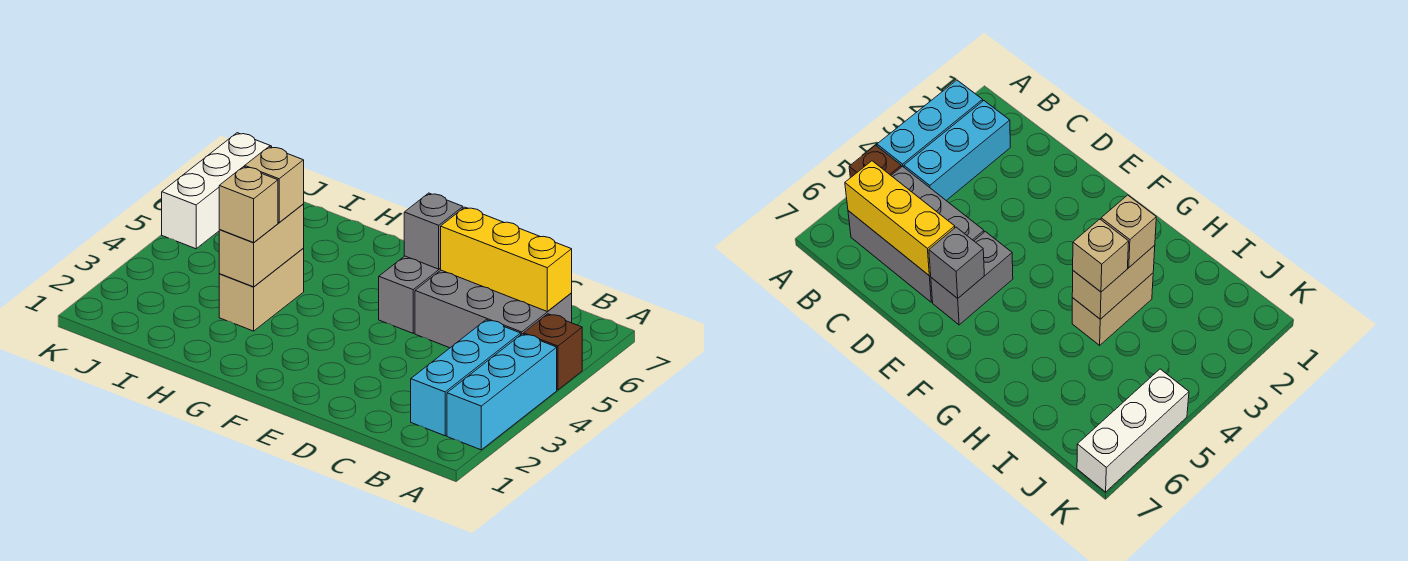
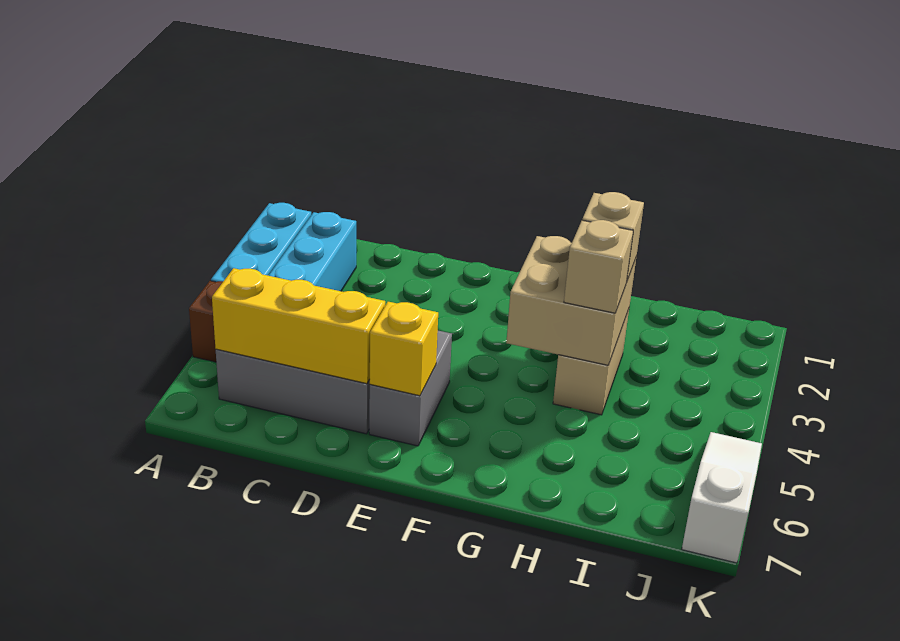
grey 1x1 brick [404,193,463,269] -> yellow 1x1 brick [370,302,438,396]
tan 1x2 brick [219,204,304,287] -> tan 2x2 brick [506,236,636,365]
white 1x3 brick [162,133,272,249] -> white 1x3 slope [682,432,762,563]

